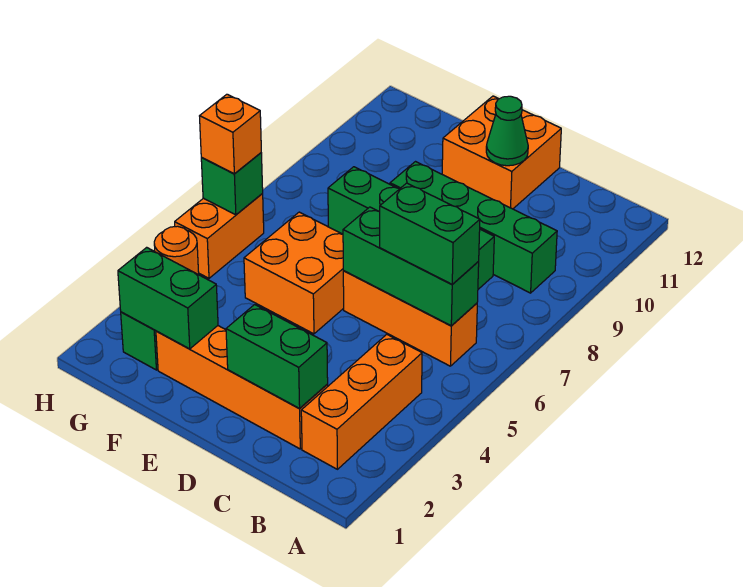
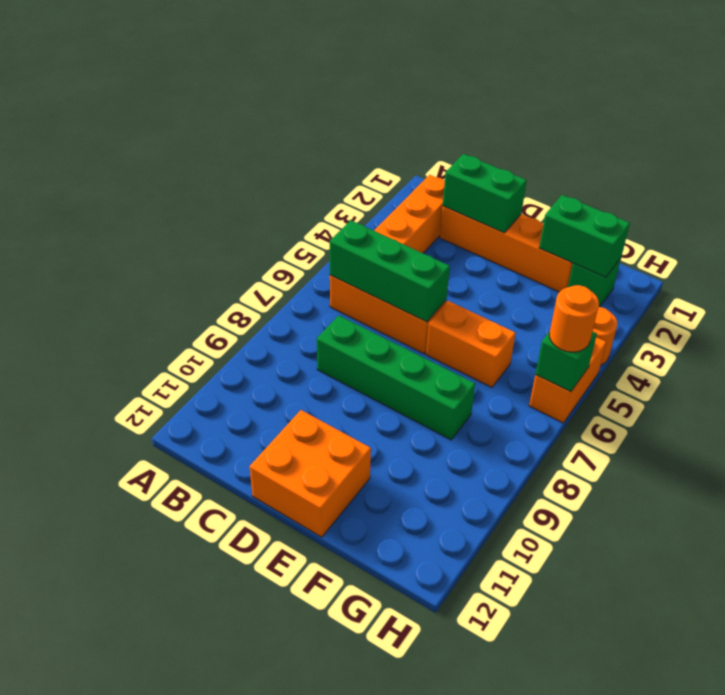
green 1x2 brick [380,183,480,284] -> none
green 1x4 brick [390,162,557,293] -> none
green 1x1 cone [486,96,528,166] -> none
orange 2x2 brick [244,212,344,334] -> orange 1x2 brick [426,301,516,387]
orange 1x1 brick [200,94,261,174] -> orange 1x1 round brick [549,285,599,352]

